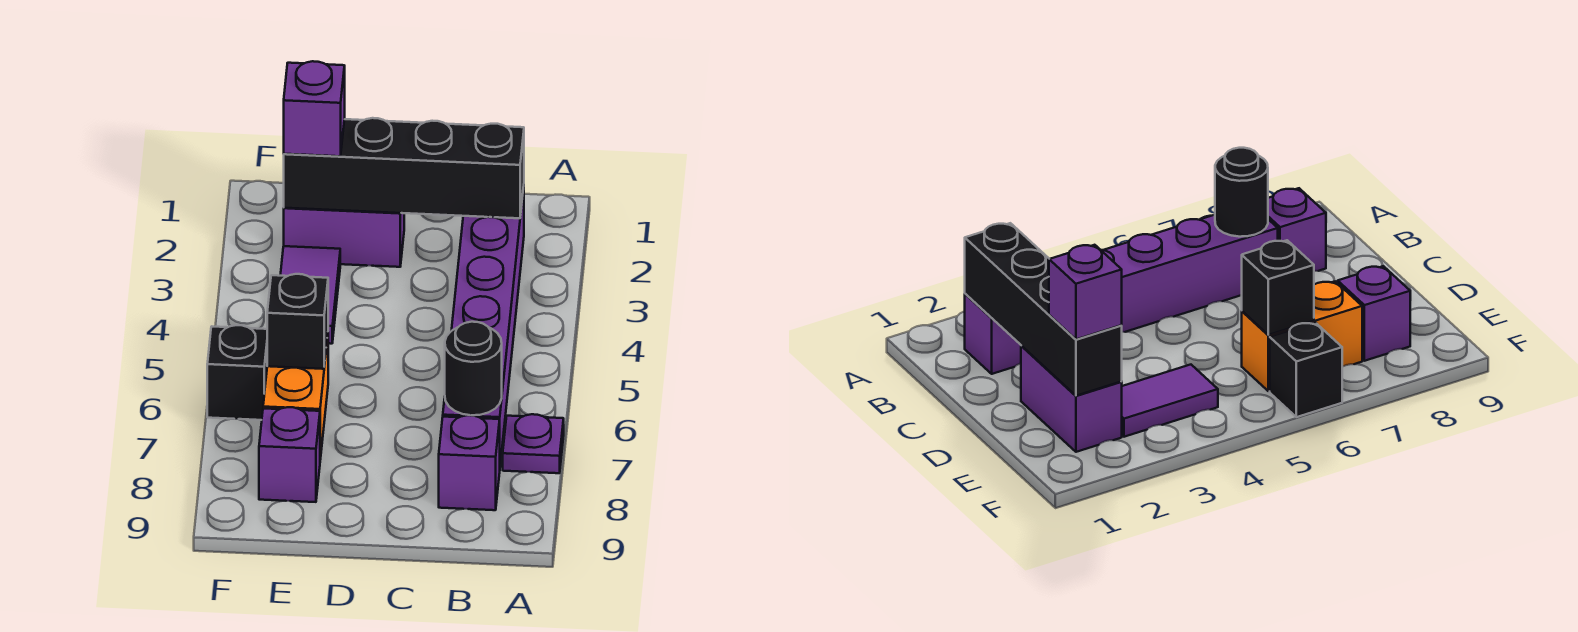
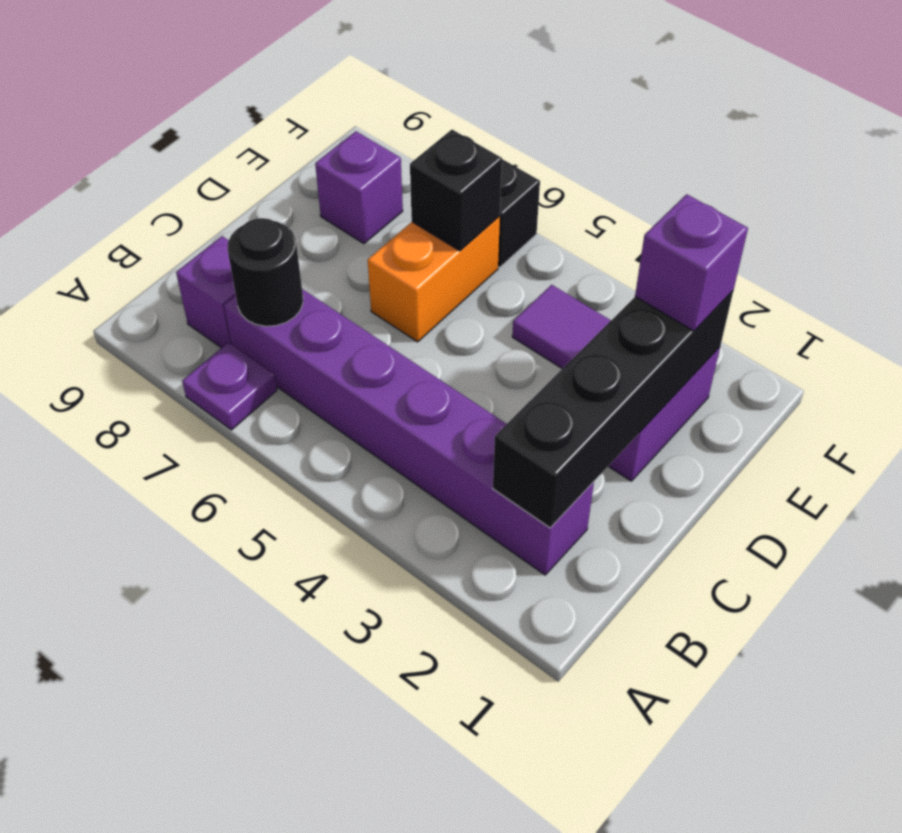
orange 1x2 brick [263,338,328,459] -> orange 1x2 brick turned to [368,216,500,342]

